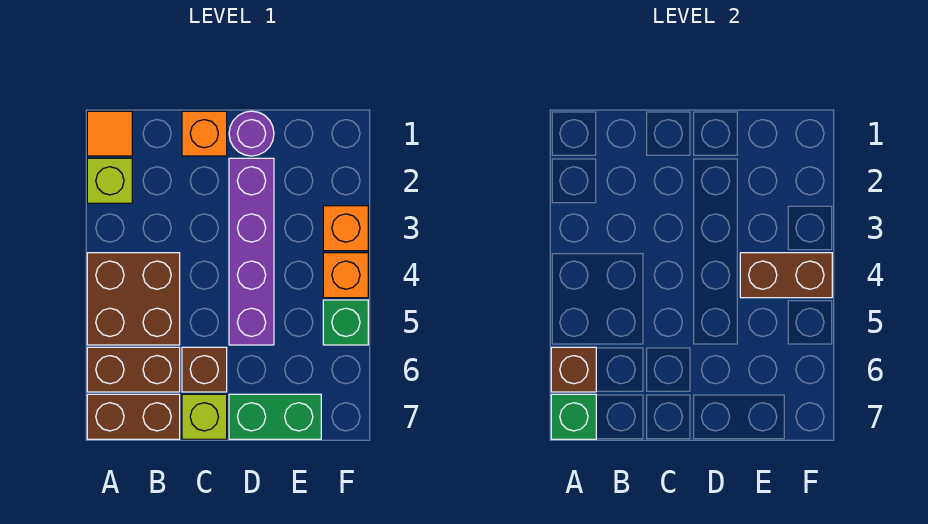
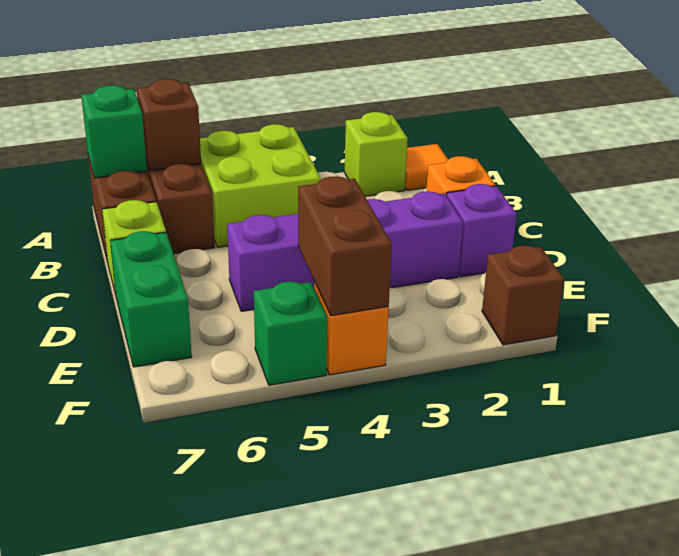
brown 2x2 brick [87,253,180,345] -> lime 2x2 brick [200,124,321,247]
brown 1x1 brick [182,347,227,392] -> brown 1x1 brick moved to [482,246,564,345]
purple 1x1 round brick [229,111,274,156] -> purple 1x1 brick [447,184,517,277]
orange 1x1 brick [323,206,368,251] -> none

